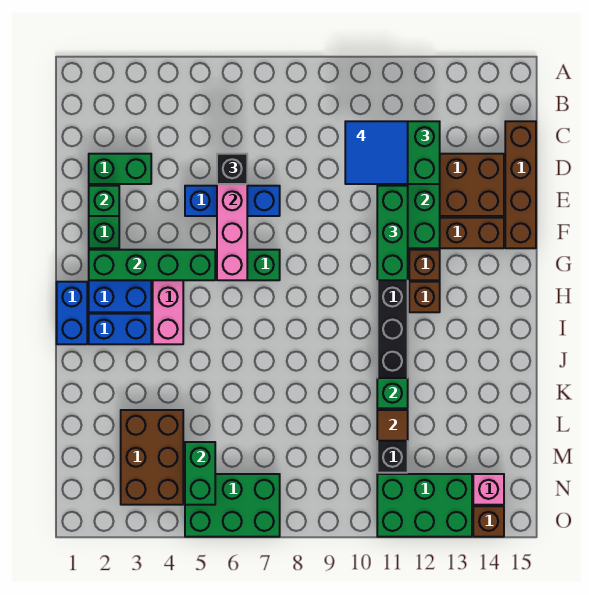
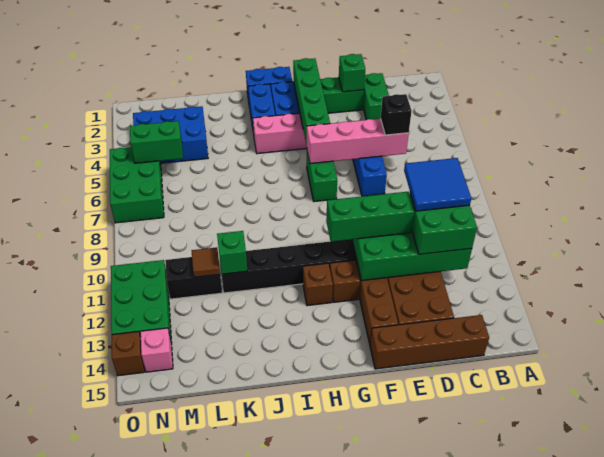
brown 2x3 brick [121,410,183,505] -> blue 2x3 brick [133,106,208,163]

